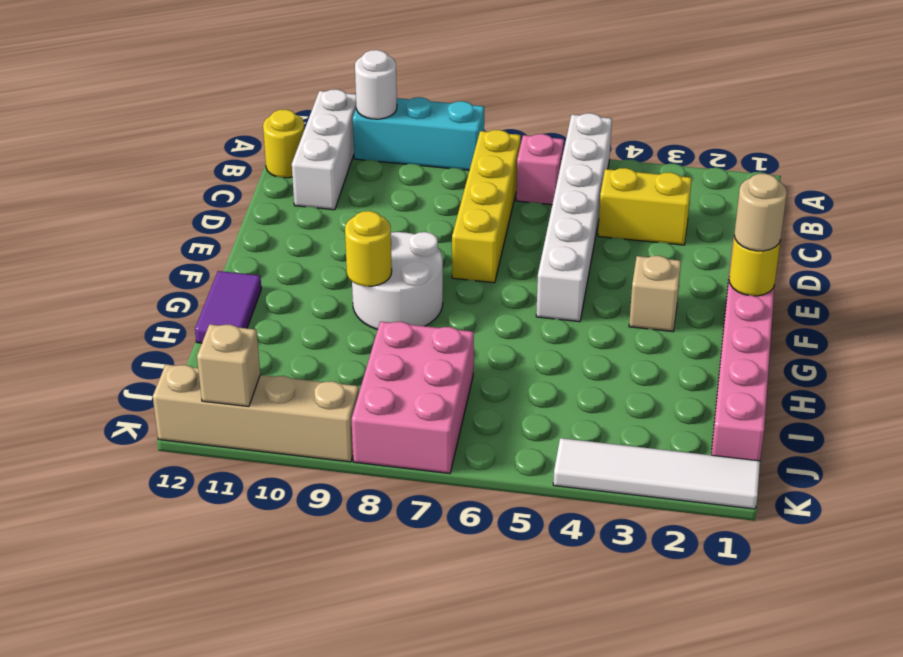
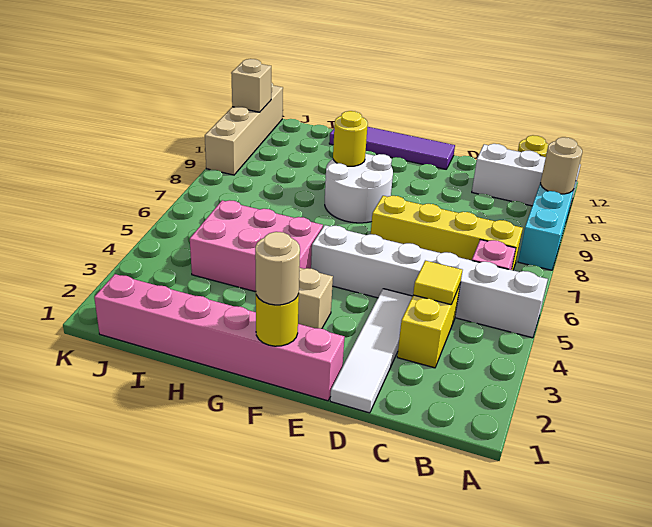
white 1x1 round brick [355,50,397,119] -> tan 1x1 round brick [541,137,582,194]
none -> yellow 1x1 tile [413,261,462,305]
purple 1x2 tile [195,271,261,343] -> purple 1x4 tile [329,127,455,169]
pink 2x3 brick [352,322,474,473] -> pink 2x3 brick moved to [190,200,323,292]
white 1x4 tile [553,438,760,509] -> white 1x4 tile moved to [330,289,413,413]

